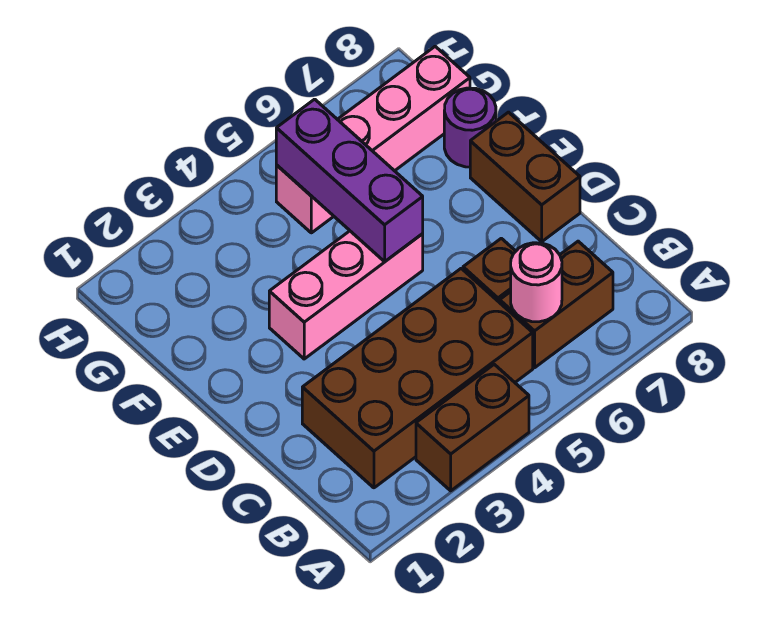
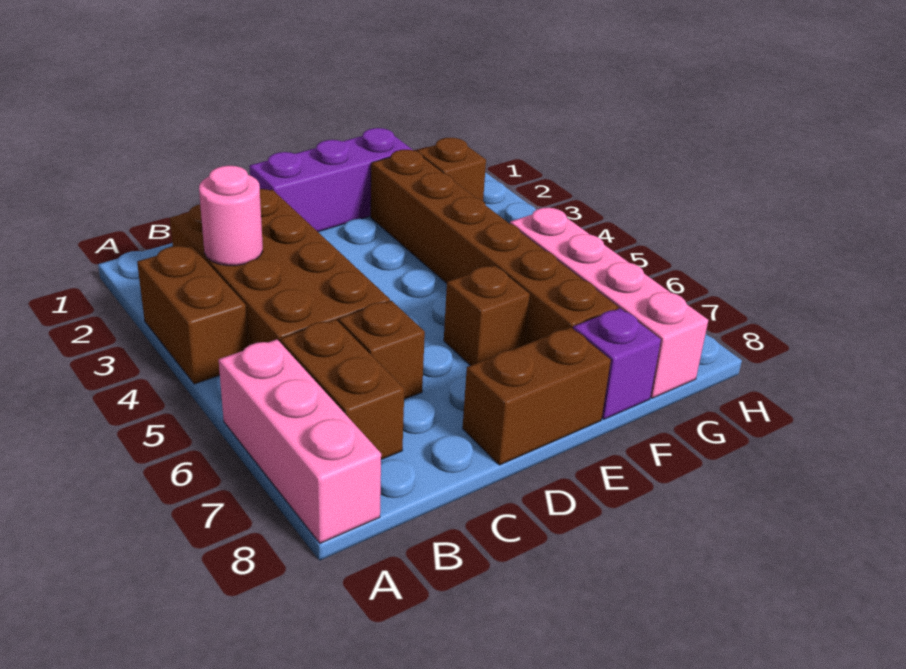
pink 1x1 round brick [511,243,562,322] -> pink 1x1 round brick moved to [199,166,263,266]
pink 1x3 brick [269,231,423,359] -> pink 1x3 brick moved to [219,339,381,543]
purple 1x3 brick [276,99,423,262] -> purple 1x3 brick moved to [250,128,412,232]
none -> brown 1x1 brick [444,266,530,366]
none -> brown 1x6 brick [371,150,618,345]
purple 1x1 round brick [444,88,496,167] -> purple 1x1 brick [573,308,661,419]
none -> brown 1x1 brick [417,138,486,201]

